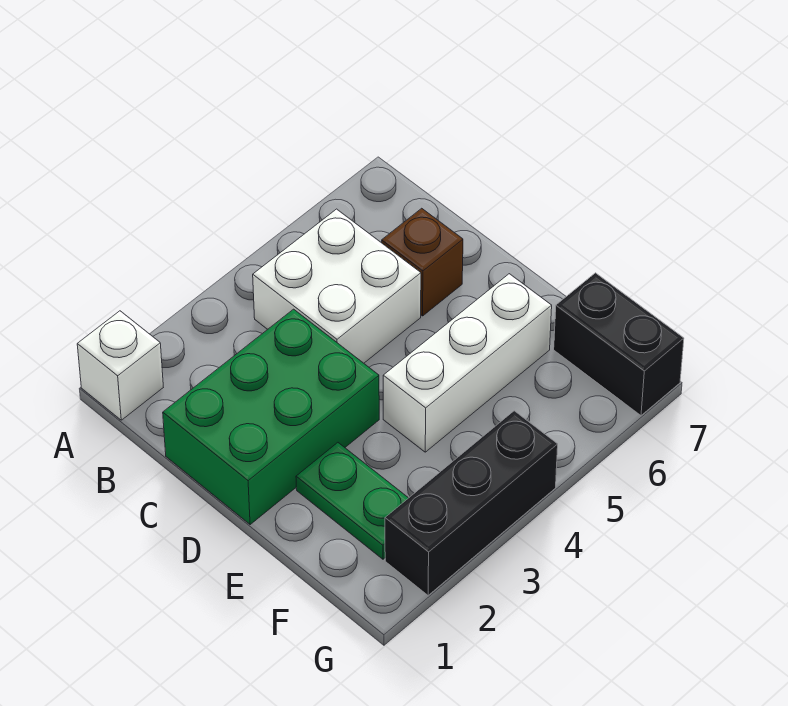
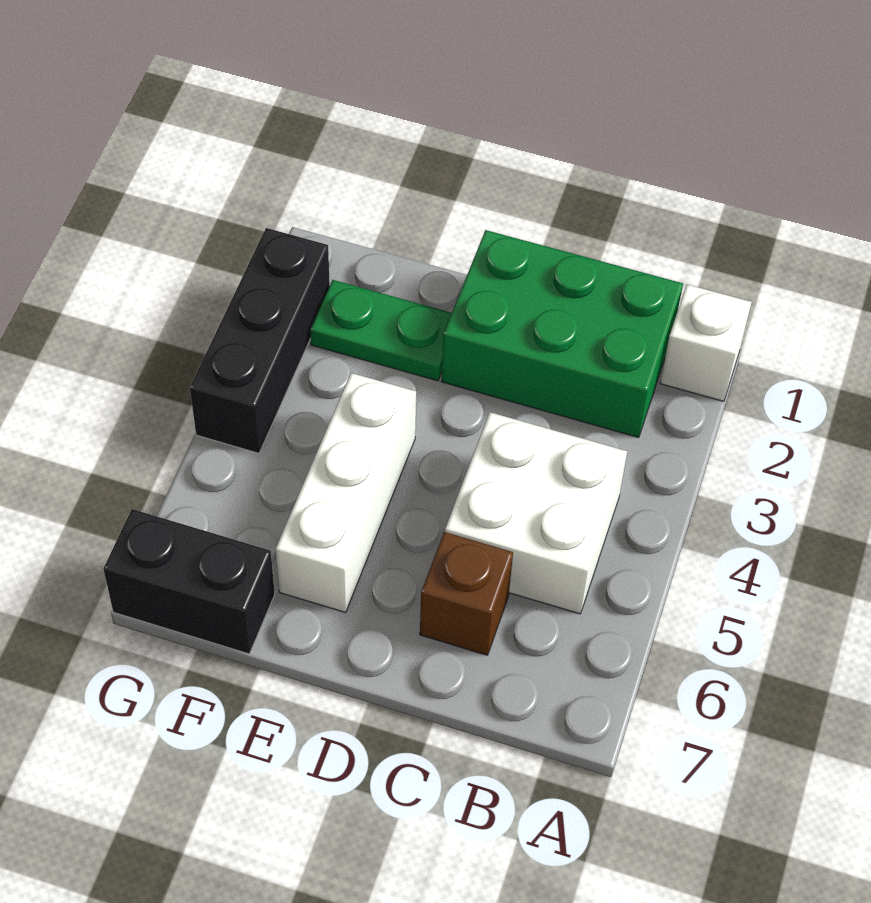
green 2x3 brick [163,309,379,525] -> green 2x3 brick turned to [441,230,683,438]

